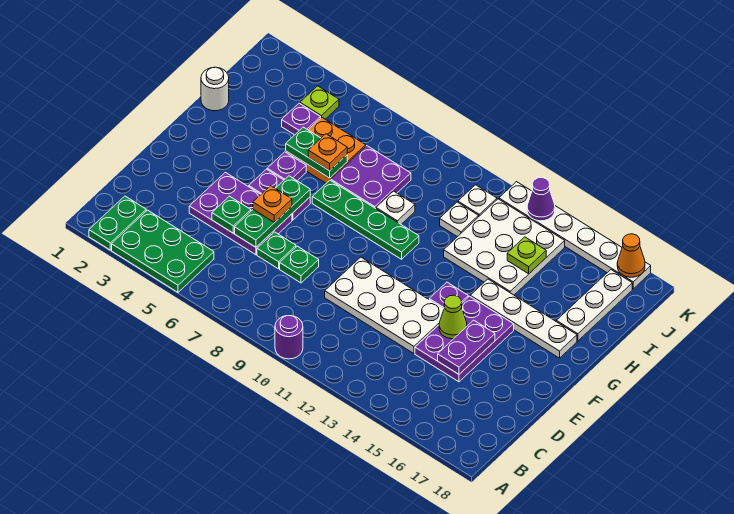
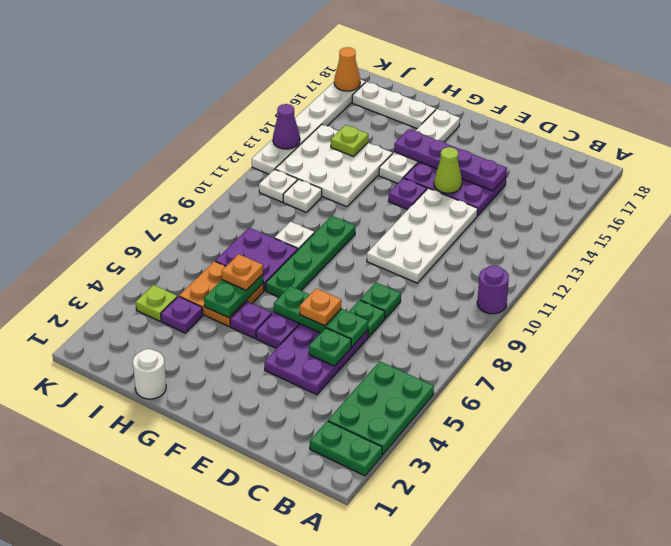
purple 1x2 plate [438,320,495,374] -> purple 1x4 plate [394,129,507,191]

